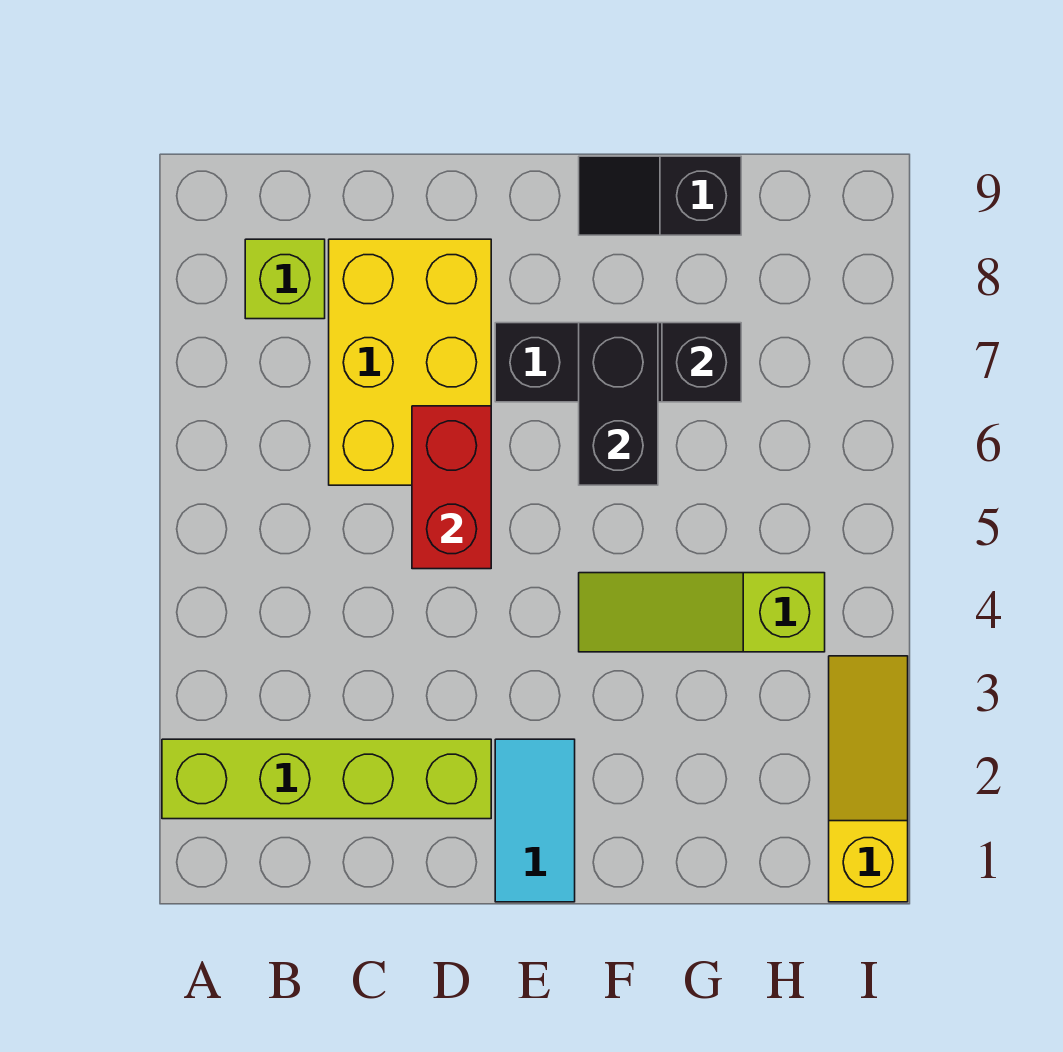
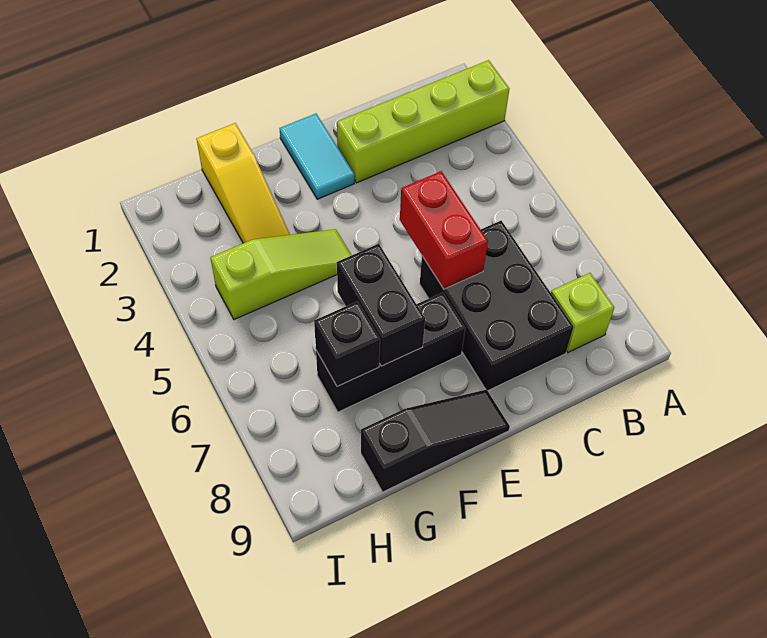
yellow 2x3 brick [329,239,491,485] -> black 2x3 brick [420,221,574,391]
black 1x2 slope [579,156,741,235] -> black 1x3 slope [361,390,510,492]
yellow 1x3 slope [829,656,908,902] -> yellow 1x3 slope moved to [197,123,290,243]

